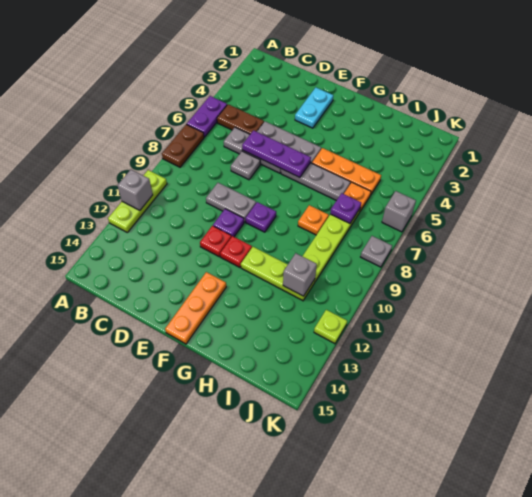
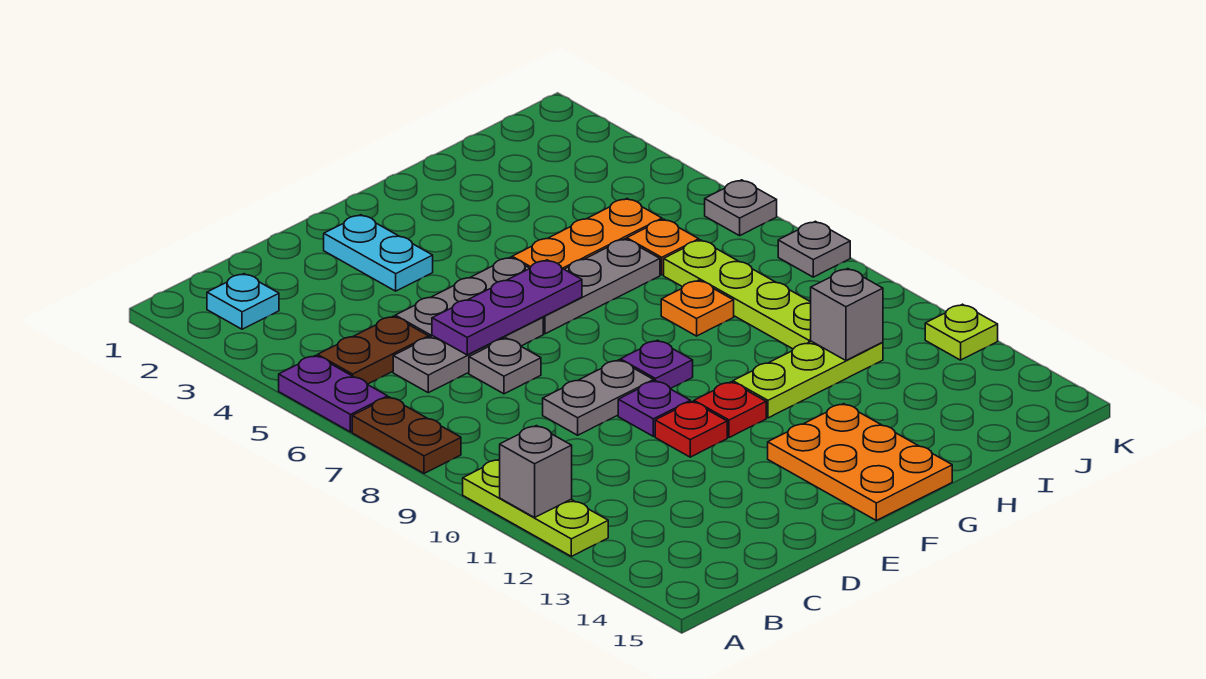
none -> cyan 1x1 plate [207,274,279,329]
orange 1x3 plate [165,272,226,344] -> orange 2x3 plate [768,404,952,520]
purple 1x1 plate [330,193,361,223] -> none
grey 1x1 brick [382,191,416,232] -> grey 1x1 plate [705,180,777,236]

